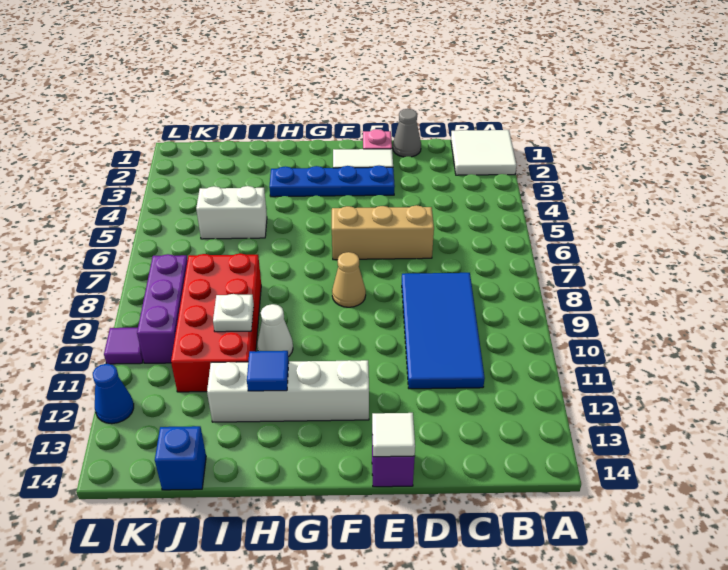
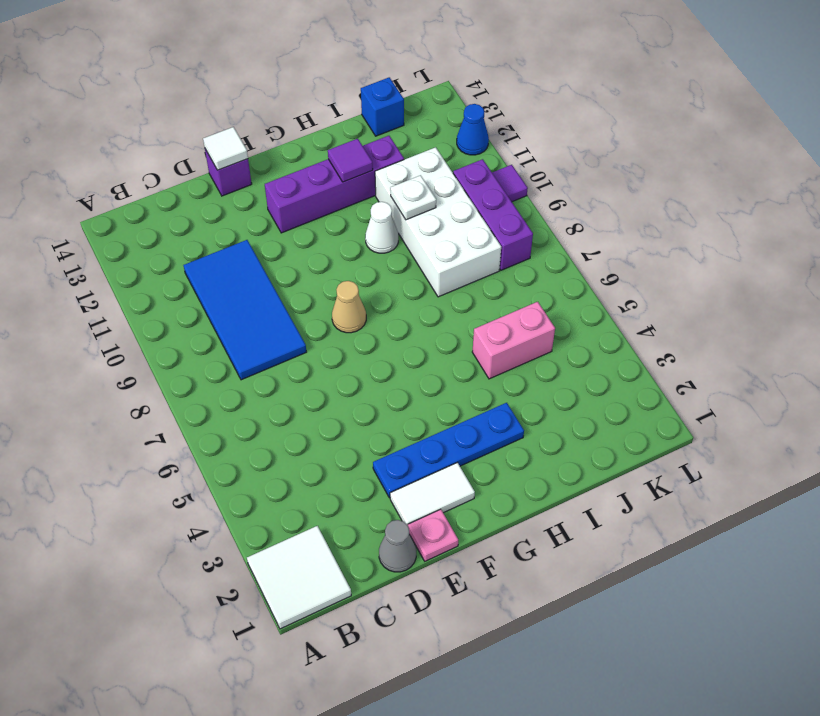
tan 1x3 brick [332,205,434,260] -> none
white 1x4 brick [207,360,369,422] -> purple 1x4 brick [265,136,404,233]
blue 1x1 tile [247,351,289,391] -> purple 1x1 tile [328,138,373,182]
white 1x2 brick [196,186,267,239] -> pink 1x2 brick [472,302,555,379]
red 2x4 brick [171,253,261,392] -> white 2x4 brick [375,147,501,297]

